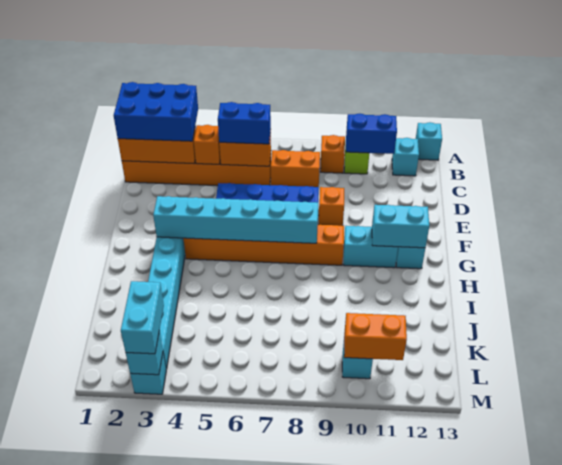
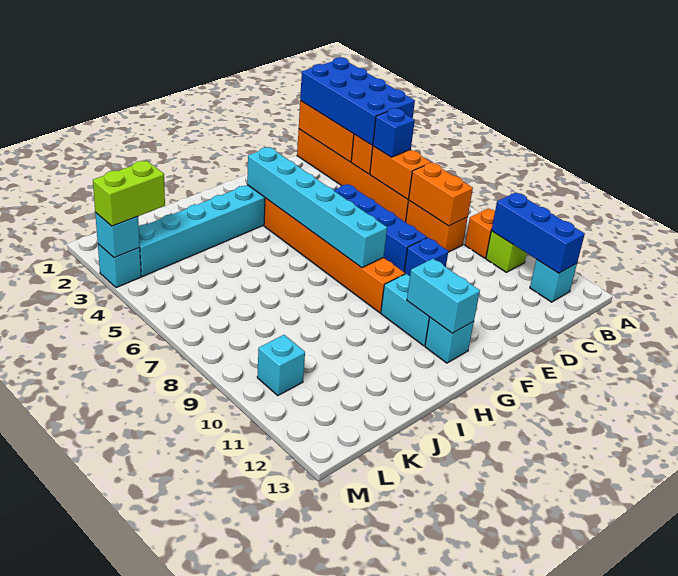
cyan 1x1 brick [416,122,442,160] -> none
blue 2x3 brick [114,82,198,141] -> blue 2x4 brick [300,57,415,145]
blue 1x2 brick [346,114,397,154] -> blue 1x3 brick [491,192,585,273]
blue 1x2 brick [218,102,271,144] -> blue 1x1 brick [373,108,415,157]
orange 1x1 brick [319,187,344,226] -> blue 1x1 brick [404,238,448,276]
cyan 1x2 brick [121,281,164,354] -> lime 1x2 brick [93,161,165,226]
orange 1x2 brick [344,313,407,360] -> orange 1x2 brick moved to [409,163,473,226]

